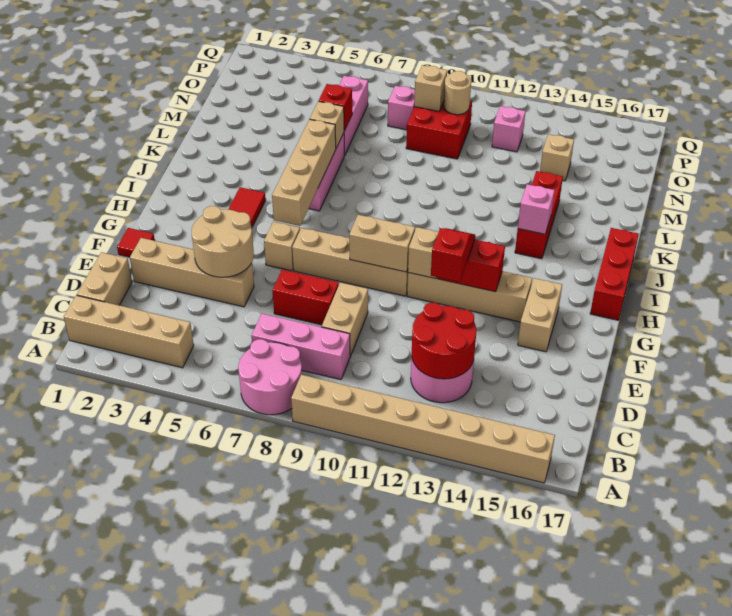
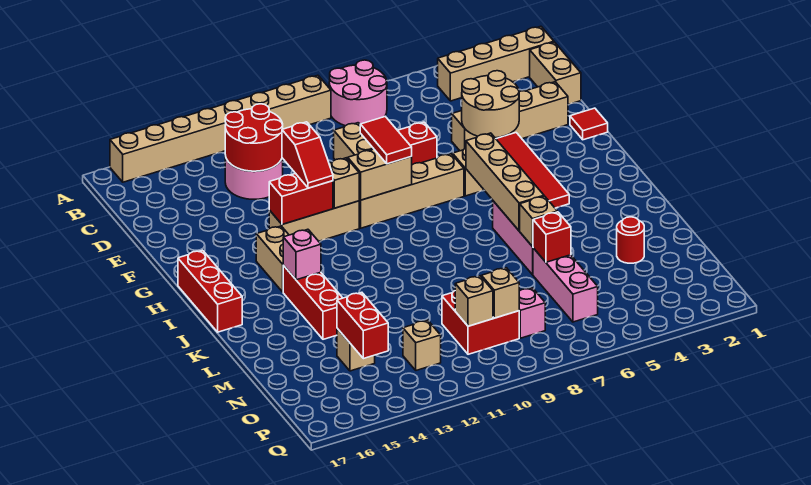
pink 1x3 brick [252,314,350,380] -> none
none -> red 1x2 tile [360,117,412,164]
tan 1x2 brick [518,278,562,352] -> tan 1x2 brick moved to [256,226,289,292]
tan 1x4 brick [407,271,532,322] -> tan 1x3 brick [269,201,359,241]
none -> red 1x1 round brick [617,217,644,263]
none -> red 1x2 brick [337,292,388,359]
tan 1x1 round brick [444,71,471,115] -> tan 1x1 brick [455,276,493,326]
pink 1x1 brick [492,106,525,152] -> tan 1x1 brick [403,320,441,370]

